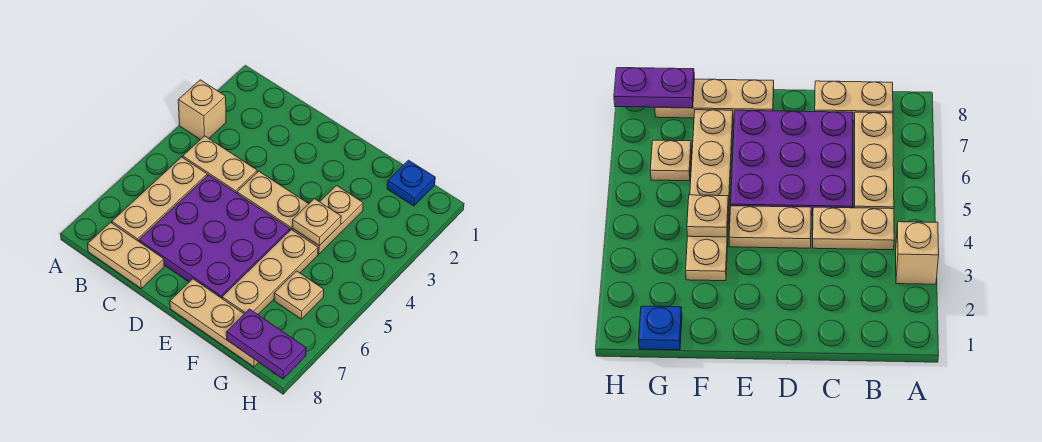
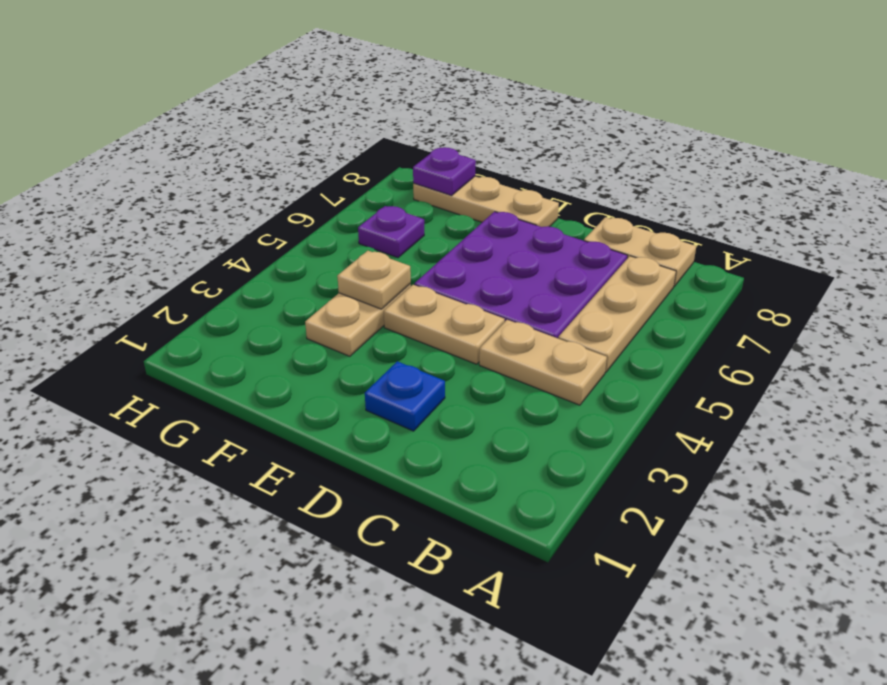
tan 1x1 brick [178,80,226,140] -> none
tan 1x3 plate [222,230,318,314] -> none
blue 1x1 plate [387,160,435,206] -> blue 1x1 plate moved to [365,361,445,431]
tan 1x1 plate [274,271,324,319] -> purple 1x1 plate [358,206,424,258]
purple 1x2 plate [226,309,306,379] -> purple 1x1 plate [413,147,476,196]

